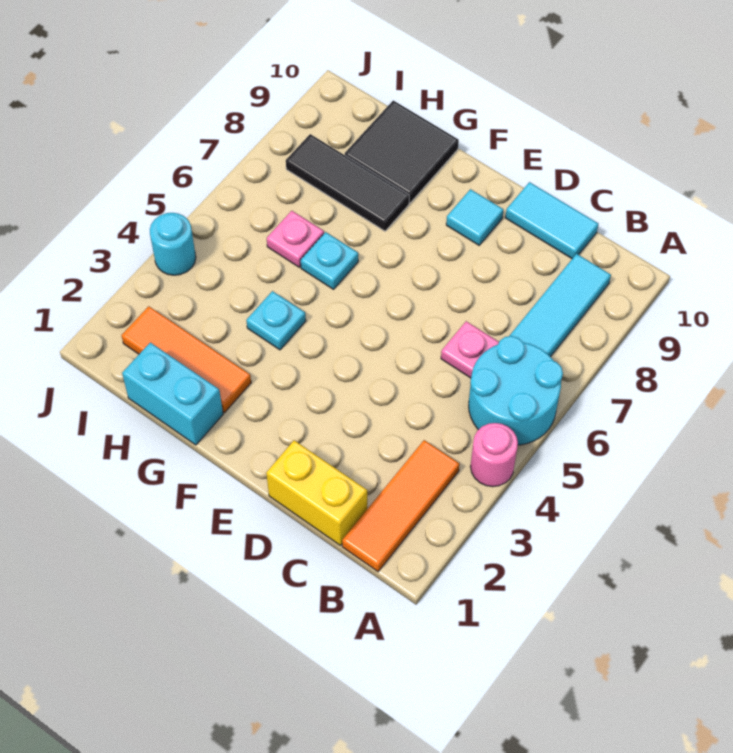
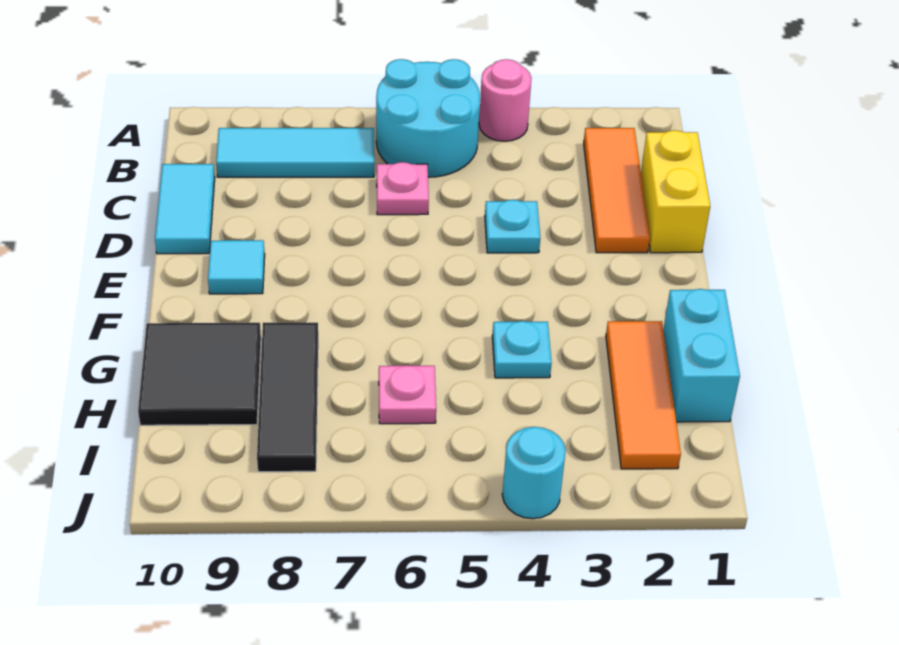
orange 1x3 tile [342,440,460,571] -> orange 1x3 tile turned to [584,128,650,253]
cyan 1x1 plate [301,232,358,289] -> cyan 1x1 plate moved to [485,200,540,253]

